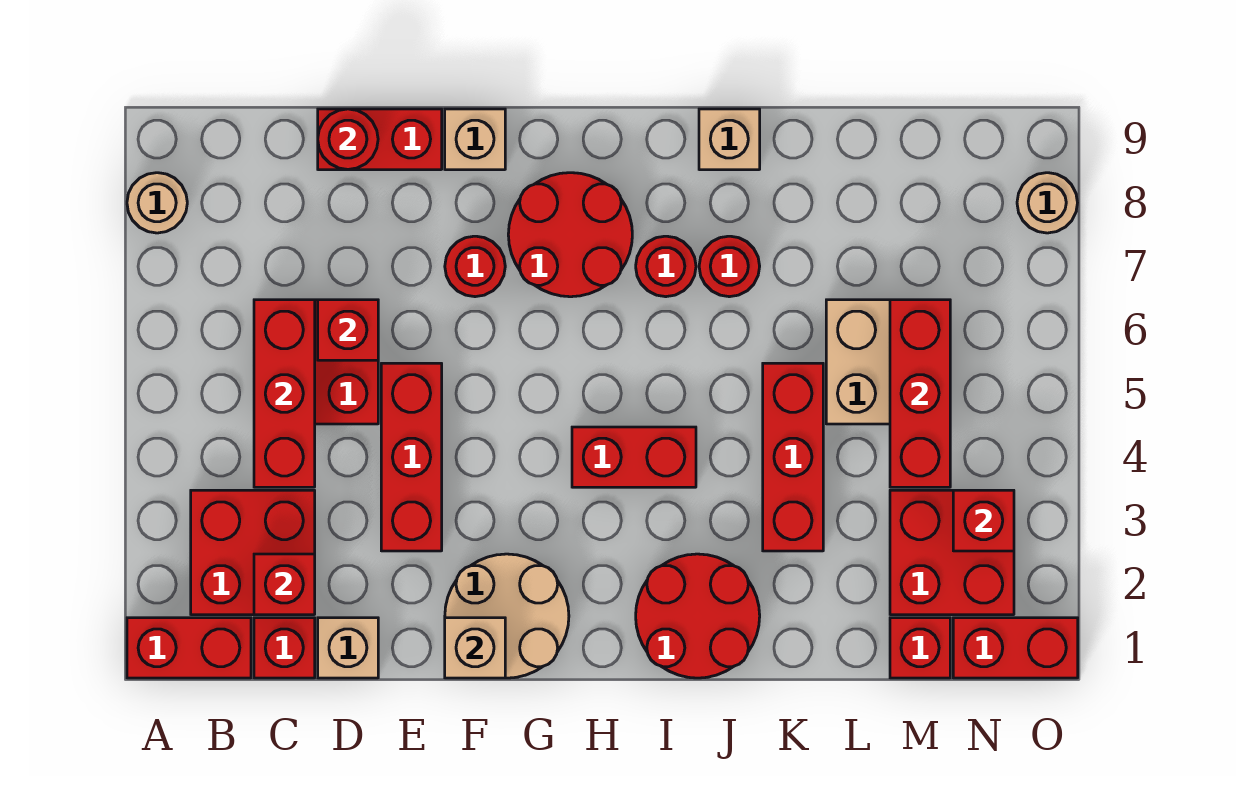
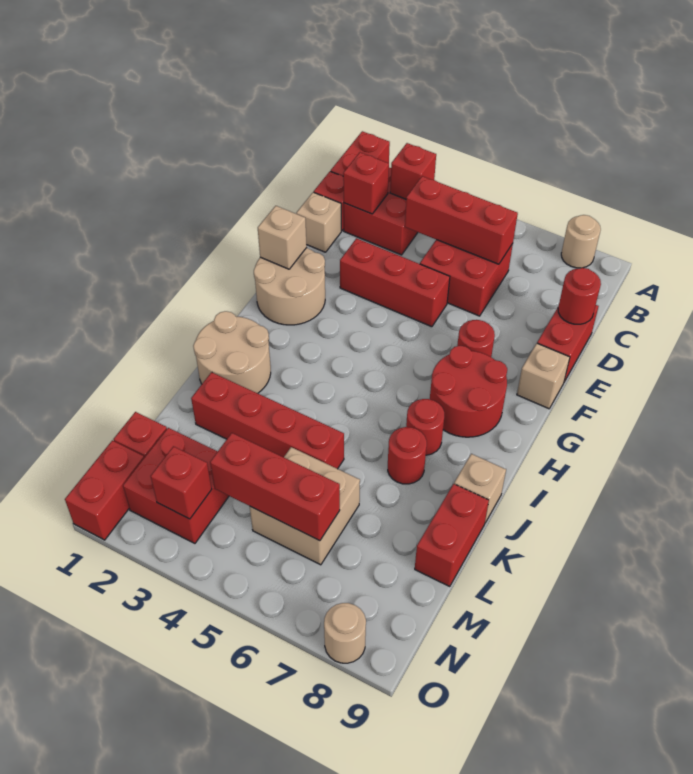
red 1x1 brick [318,300,378,360] -> red 1x1 brick moved to [390,143,436,199]
red 1x2 brick [572,427,696,487] -> red 1x2 brick moved to [415,484,489,587]
red 2x2 round brick [636,554,760,678] -> tan 2x2 round brick [193,311,271,393]
red 1x3 brick [763,363,823,551] -> red 1x4 brick [191,372,344,469]

